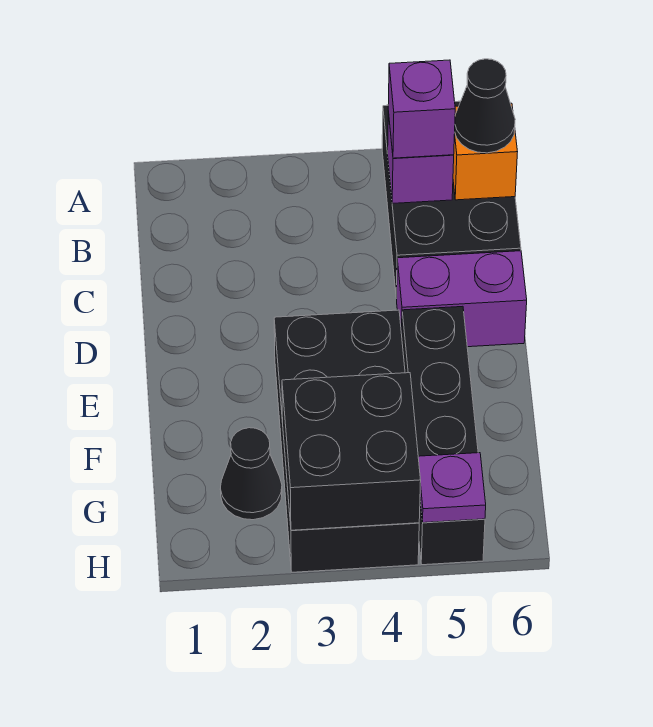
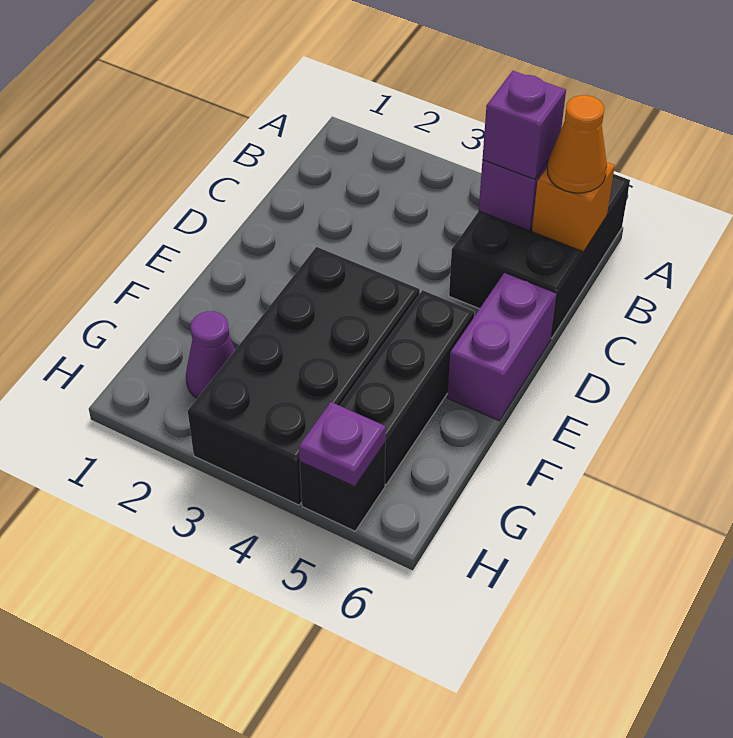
black 1x1 cone [455,59,515,153] -> orange 1x1 cone [547,95,607,193]
purple 1x2 brick [397,251,527,347] -> purple 1x2 brick turned to [447,273,557,421]
black 1x1 cone [220,428,282,520] -> purple 1x1 cone [186,311,235,398]
black 2x2 brick [282,373,421,530] -> none

